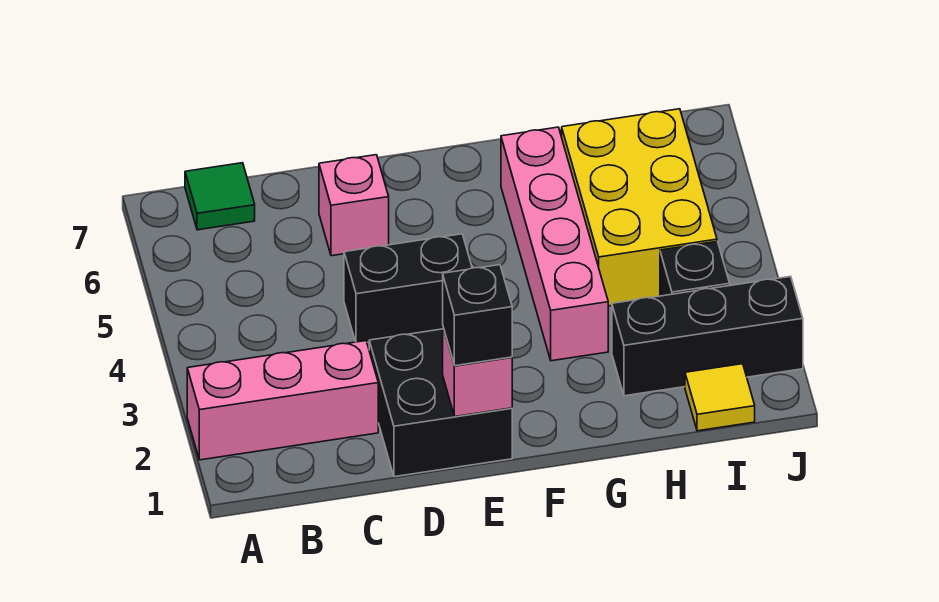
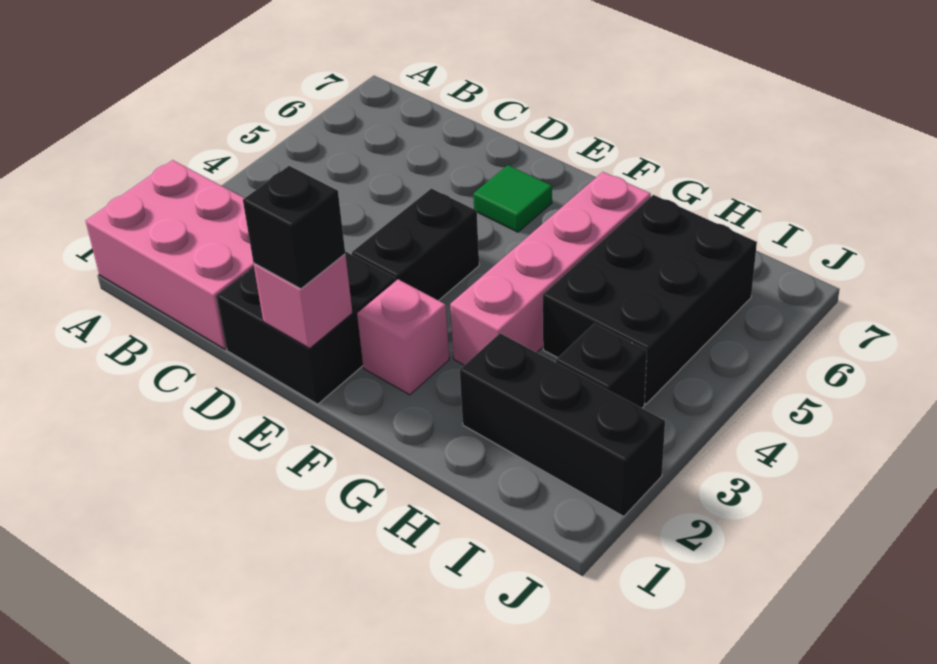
pink 1x3 brick [187,341,378,460] -> pink 2x3 brick [86,160,254,349]
green 1x1 tile [185,163,255,230] -> green 1x1 tile moved to [473,165,552,232]
black 1x2 brick [344,234,472,342] -> black 1x2 brick turned to [352,188,479,301]
pink 1x1 brick [319,155,389,256] -> pink 1x1 brick moved to [357,279,449,395]
yellow 2x3 brick [562,109,717,306] -> black 2x3 brick [543,195,757,404]
yellow 1x1 tile [685,364,755,431] -> none

